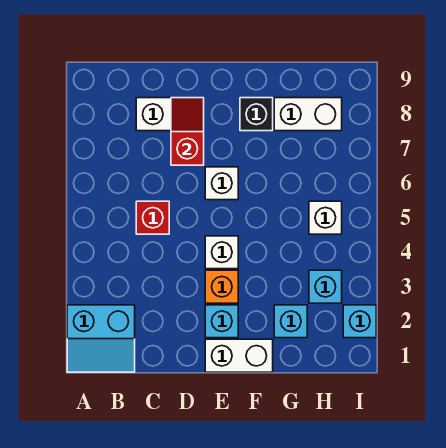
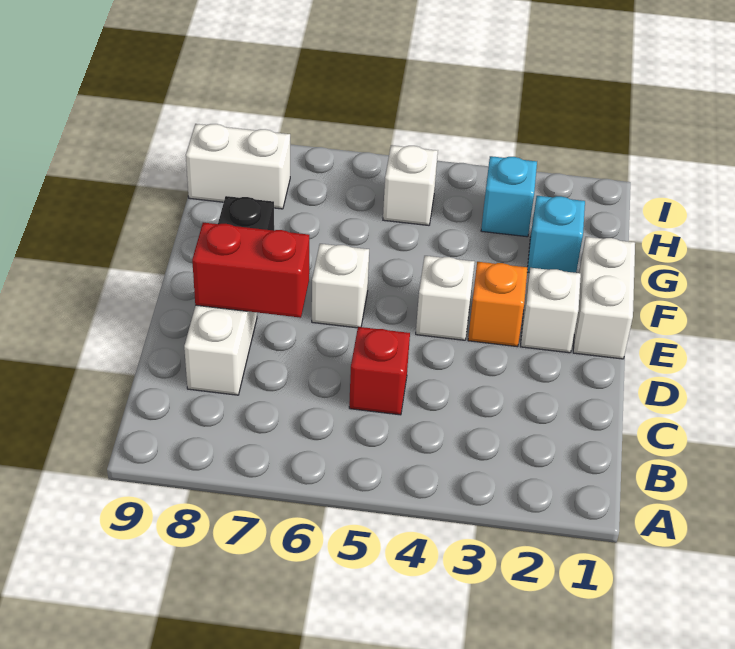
cyan 2x2 slope [67,305,135,372] -> none
red 1x2 slope [171,98,204,165] -> red 1x2 brick [192,223,309,318]
cyan 1x1 brick [205,305,238,338] -> white 1x1 brick [521,268,581,353]
white 1x2 brick [274,98,342,131] -> white 1x2 brick turned to [186,124,290,209]
cyan 1x1 brick [343,305,376,338] -> none

